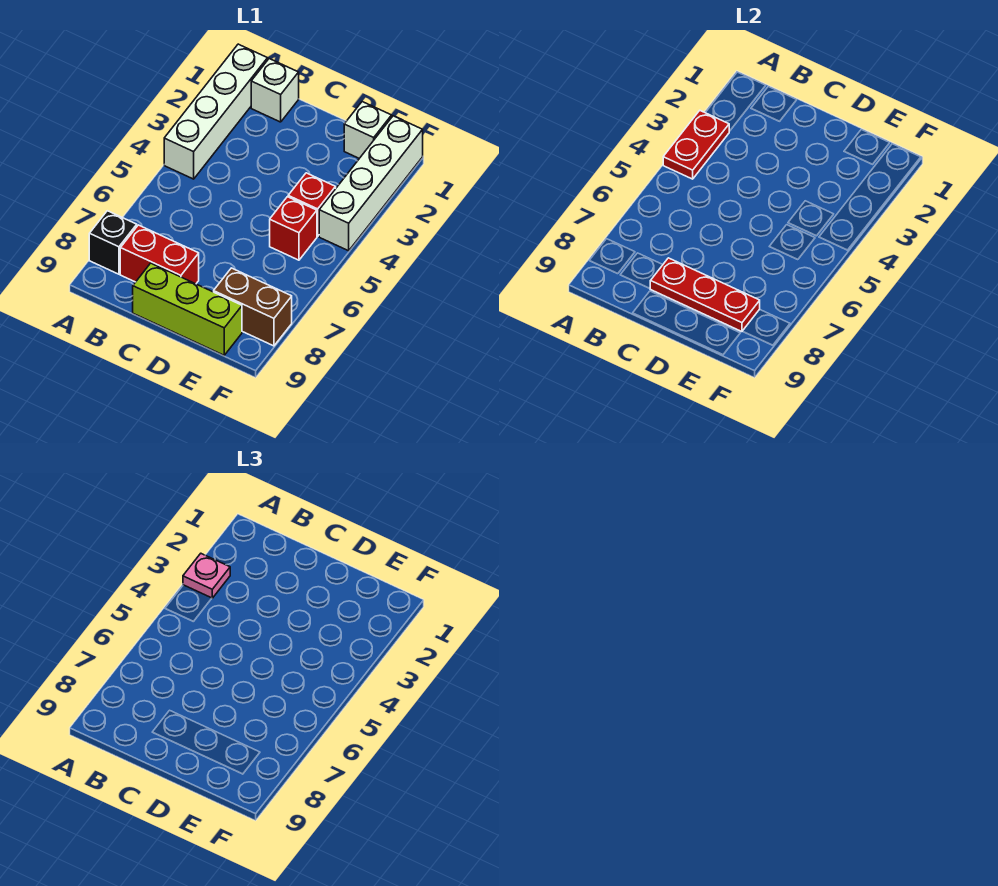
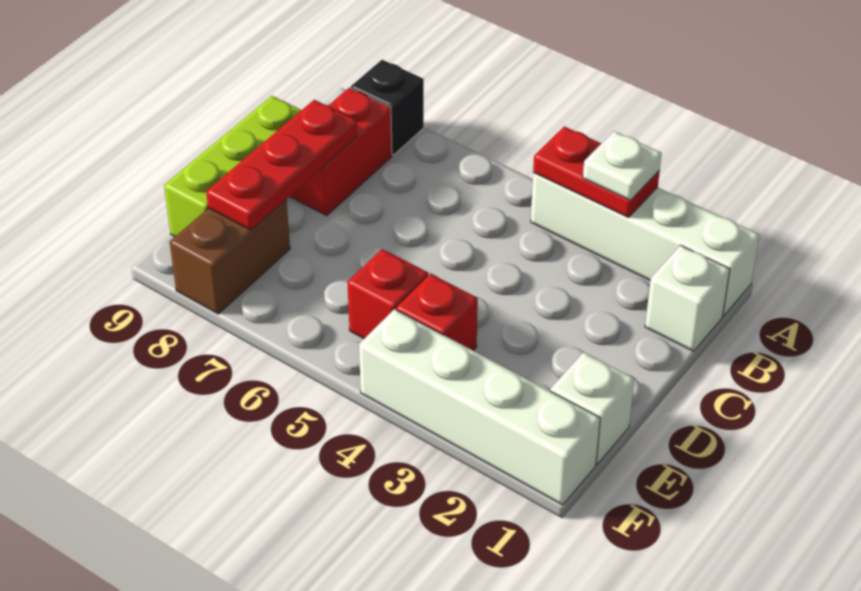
pink 1x1 plate [183,554,230,598] -> white 1x1 plate [583,131,662,200]

